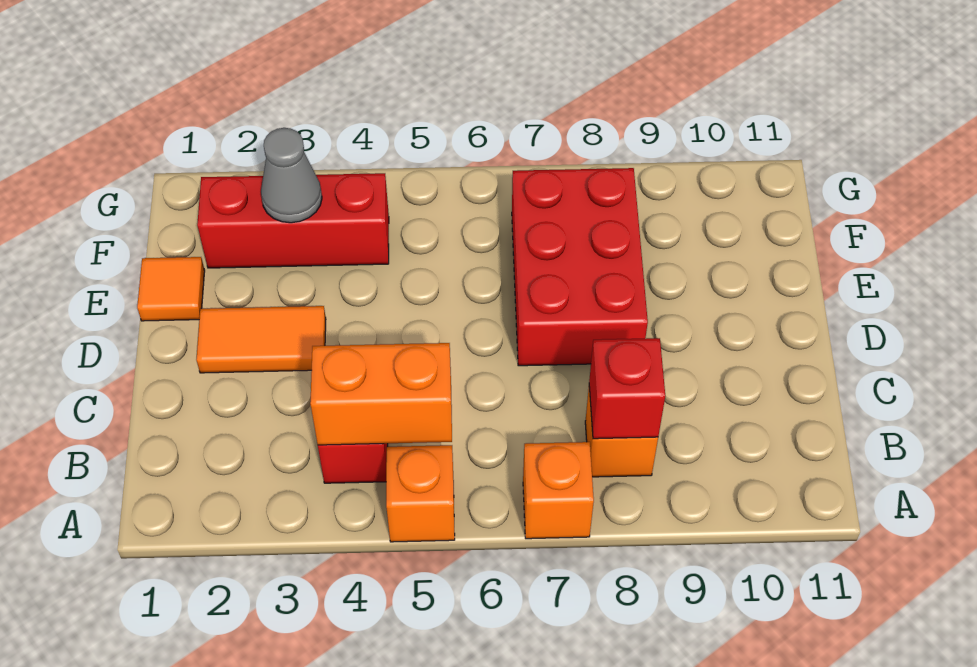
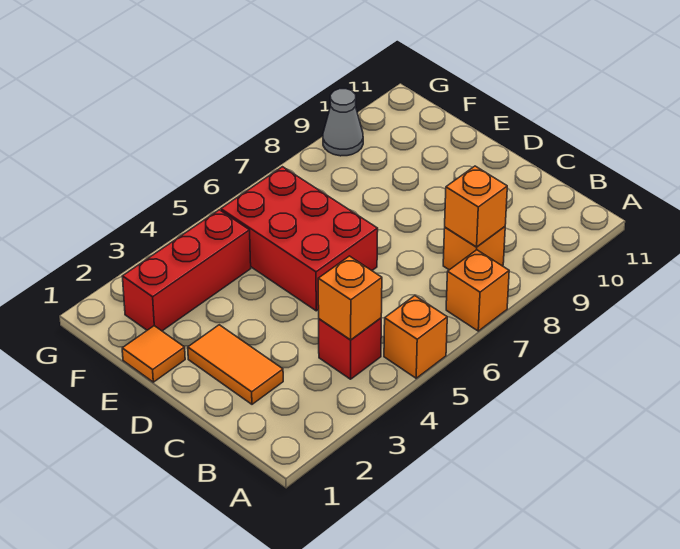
orange 1x2 brick [310,343,452,445] -> orange 1x1 brick [318,256,382,340]
red 1x1 brick [589,338,665,439] -> orange 1x1 brick [445,166,507,247]
orange 1x2 tile [196,306,326,373] -> orange 1x2 tile turned to [188,325,283,404]
red 2x3 brick [512,168,648,366] -> red 2x3 brick moved to [221,167,378,311]
grey 1x1 cone [261,128,322,223] -> grey 1x1 cone moved to [323,89,363,156]

